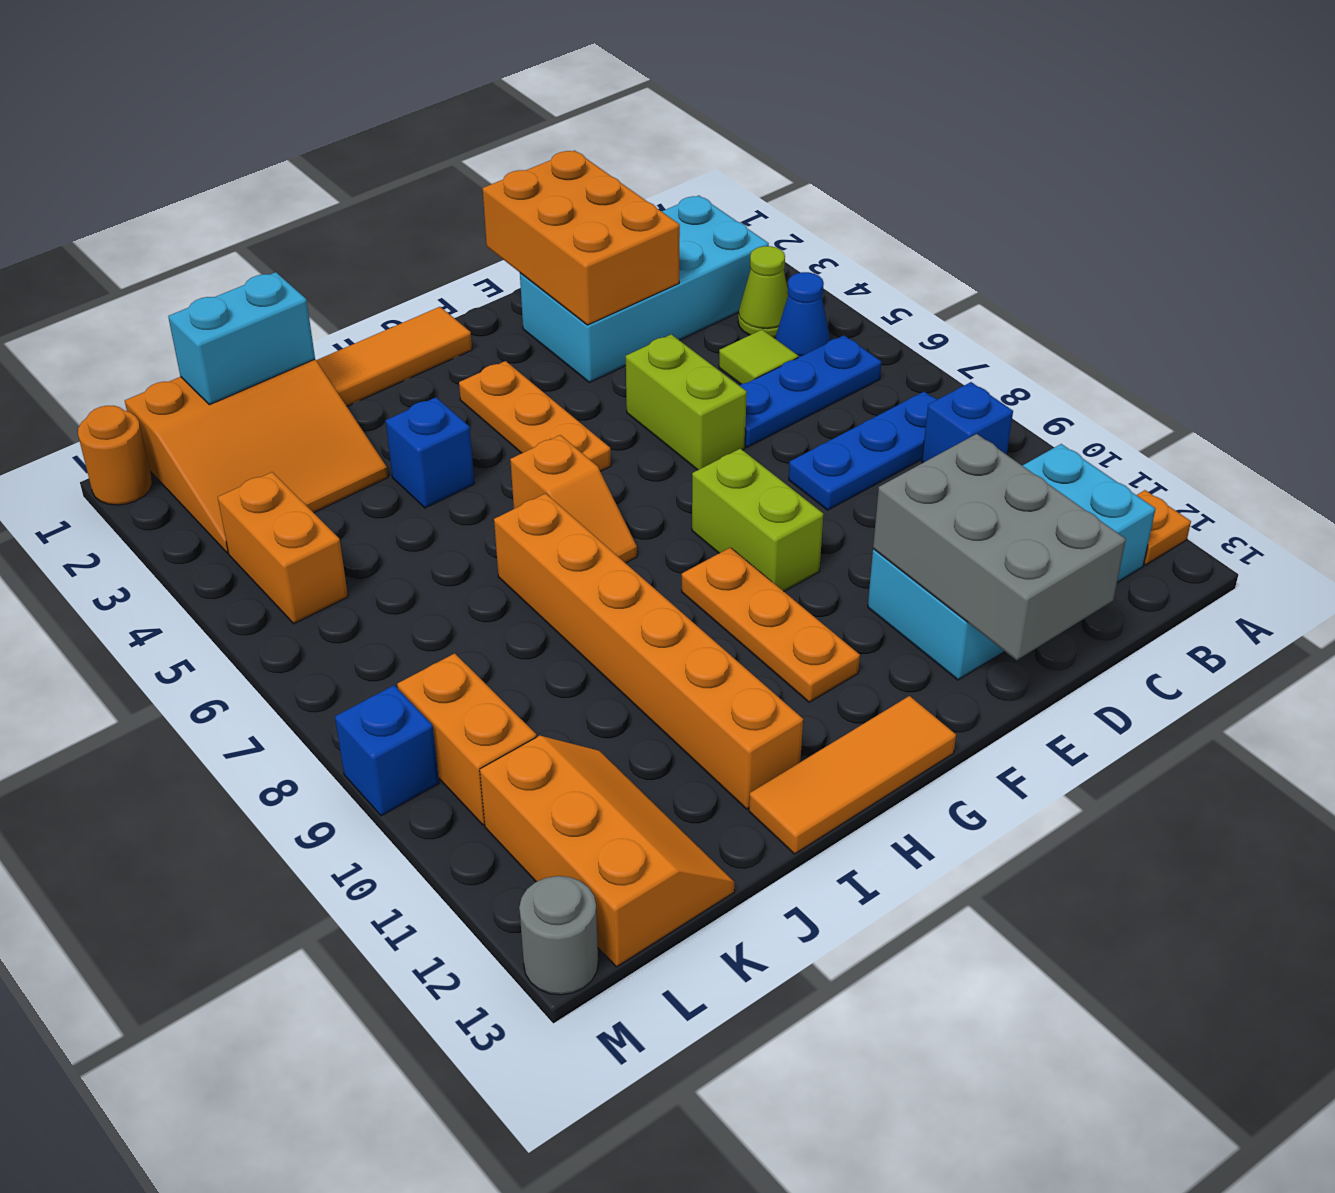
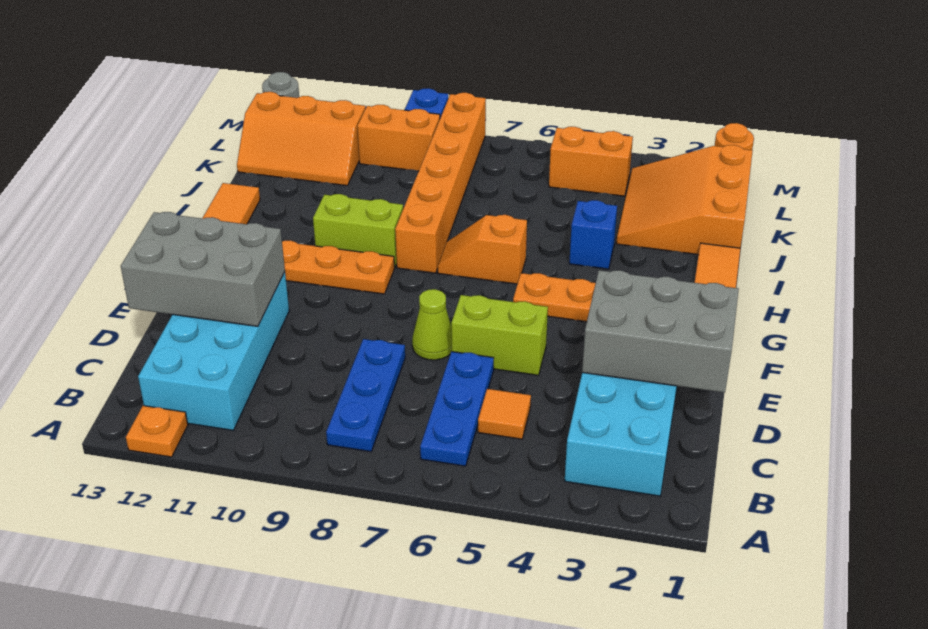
lime 1x1 cone [738,246,788,338] -> lime 1x1 cone moved to [412,289,452,360]
blue 1x1 cone [776,272,830,358] -> none
blue 1x1 brick [922,382,1013,463] -> none
lime 1x1 tile [719,330,798,384] -> orange 1x1 tile [478,389,531,439]
orange 2x3 brick [483,151,680,325] -> grey 2x3 brick [582,270,739,393]
lime 1x2 brick [692,449,823,591] -> lime 1x2 brick moved to [313,194,403,268]
orange 1x6 brick [494,493,803,809] -> orange 1x6 brick turned to [395,93,486,273]
cyan 1x2 brick [168,272,315,405] -> none

